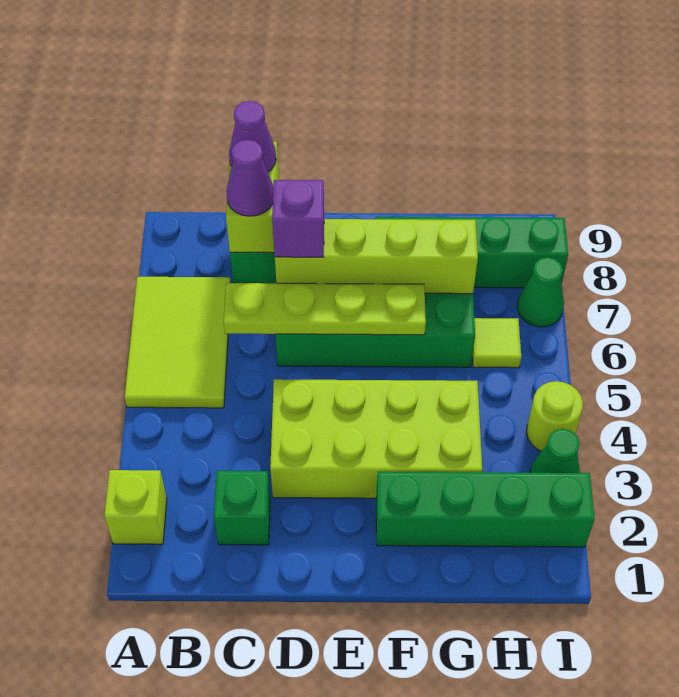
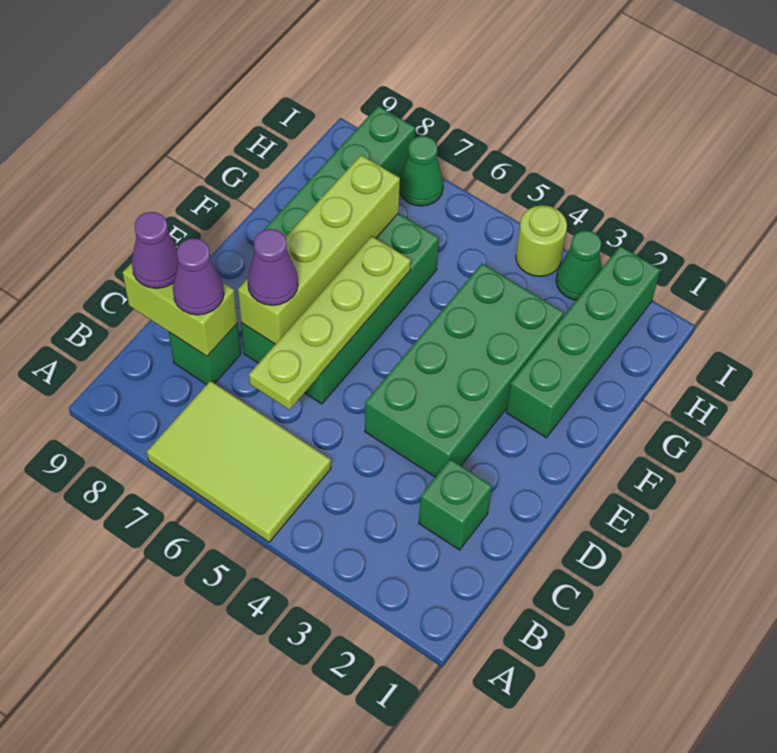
lime 1x1 brick [104,470,167,544] -> none
lime 2x4 brick [270,379,482,498] -> green 2x4 brick [365,264,564,477]
purple 1x1 brick [272,180,324,257] -> purple 1x1 cone [247,229,298,305]
lime 1x1 tile [472,318,521,368] -> none

